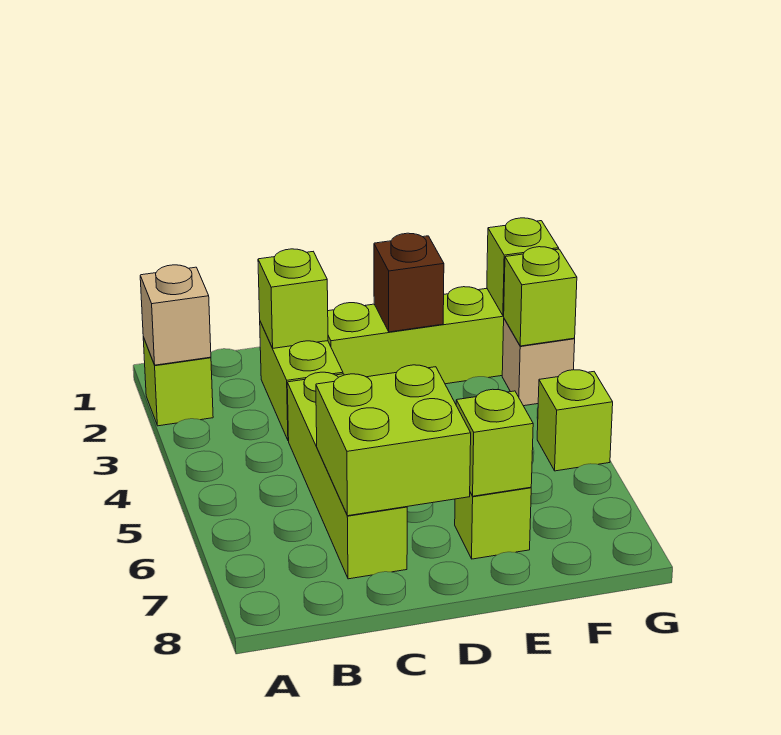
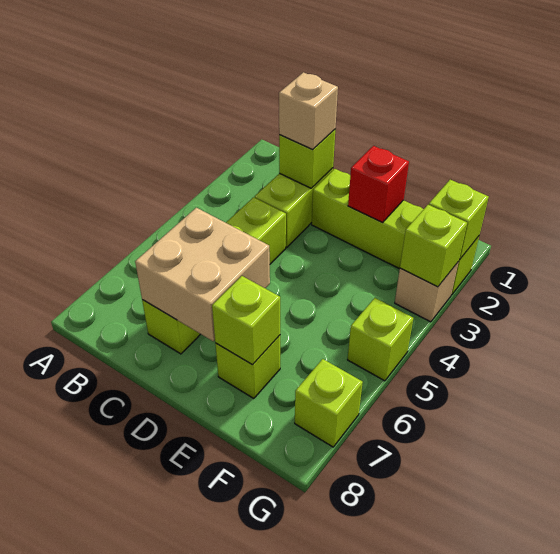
lime 1x1 brick [143,337,213,426] -> lime 1x1 brick moved to [295,359,363,447]
tan 1x1 brick [140,265,211,365] -> tan 1x1 brick moved to [279,72,338,149]
lime 2x2 brick [316,365,471,516] -> tan 2x2 brick [135,208,270,341]
brown 1x1 brick [374,233,444,332] -> red 1x1 brick [348,146,409,222]

